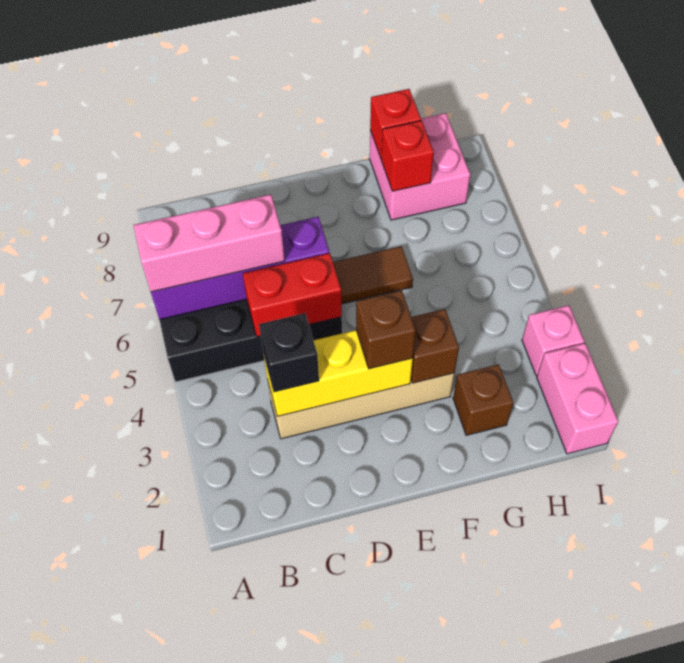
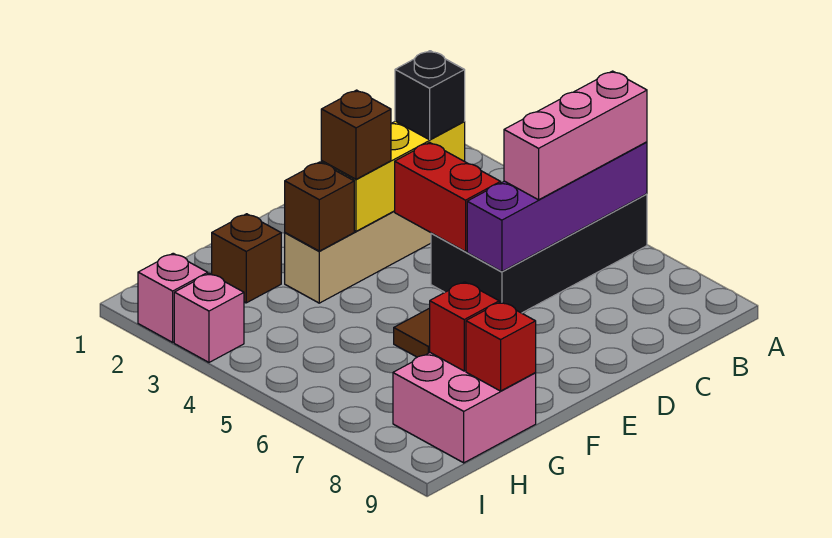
red 1x2 brick [243,253,342,337] -> red 1x2 brick turned to [395,142,501,252]
pink 1x2 brick [537,343,618,454] -> pink 1x1 brick [138,253,208,342]

